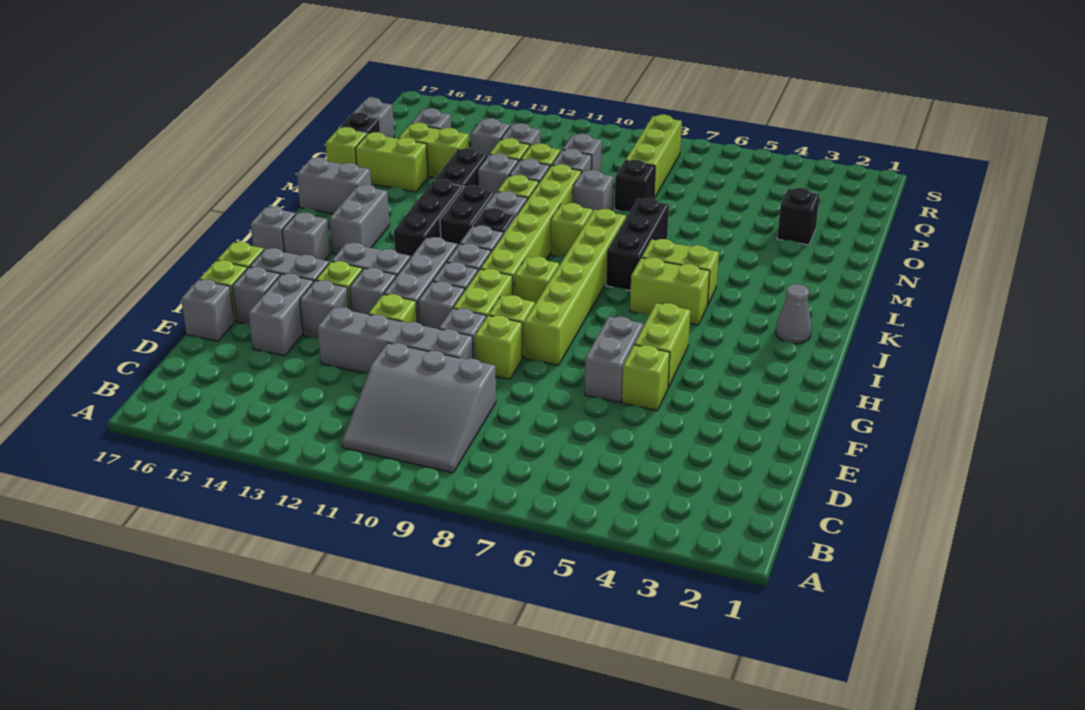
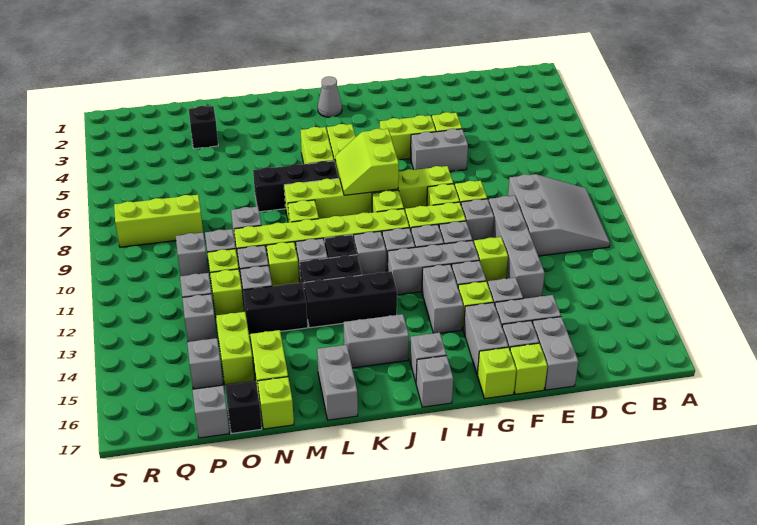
grey 1x1 brick [181,280,234,341] -> grey 1x2 brick [533,317,579,390]
none -> lime 2x2 slope [335,129,399,195]
black 1x1 brick [614,160,655,211] -> none

